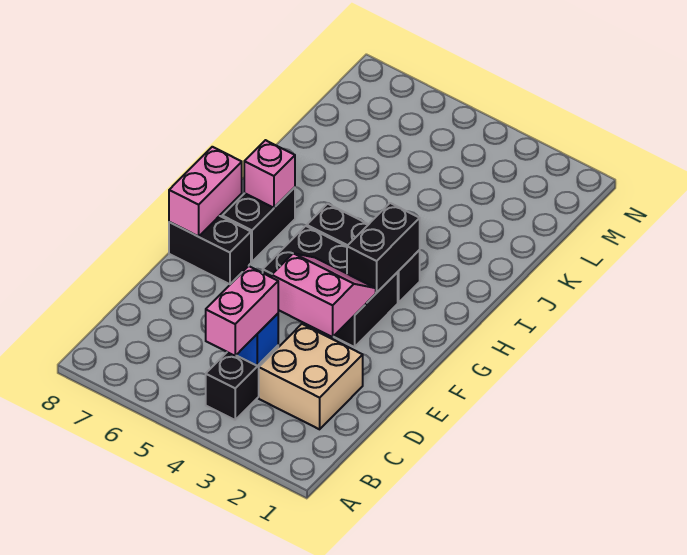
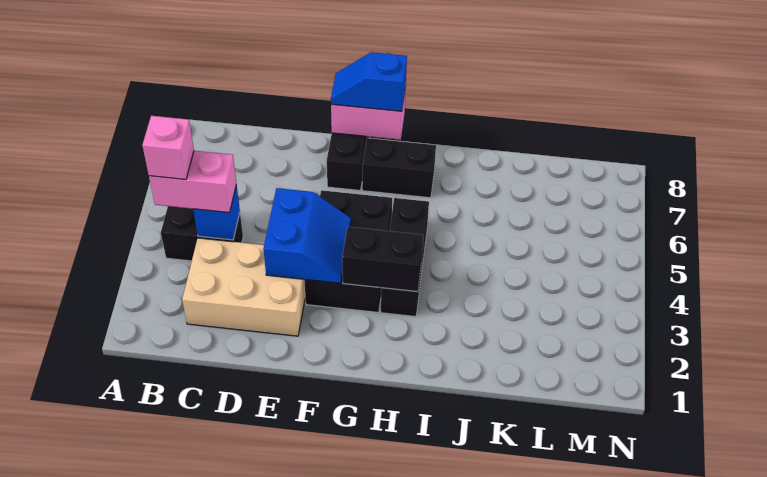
tan 2x2 brick [259,324,363,429] -> tan 2x3 brick [182,238,305,336]
pink 2x2 slope [272,253,376,337] -> blue 2x2 slope [263,188,351,283]
none -> blue 1x2 slope [331,52,407,111]
pink 1x1 brick [244,140,295,208] -> pink 1x1 brick moved to [142,116,194,179]

